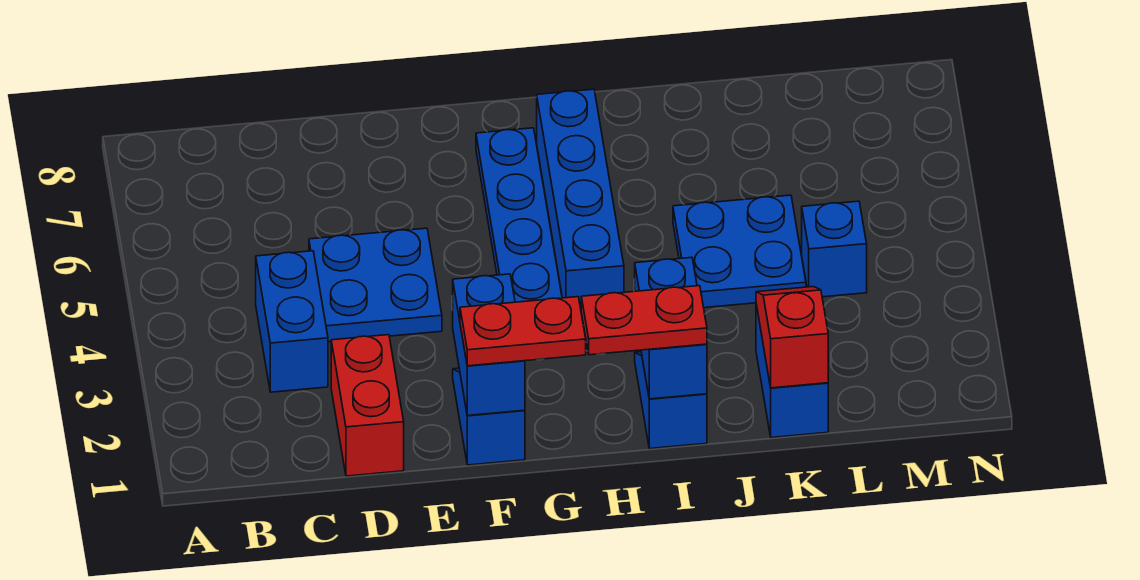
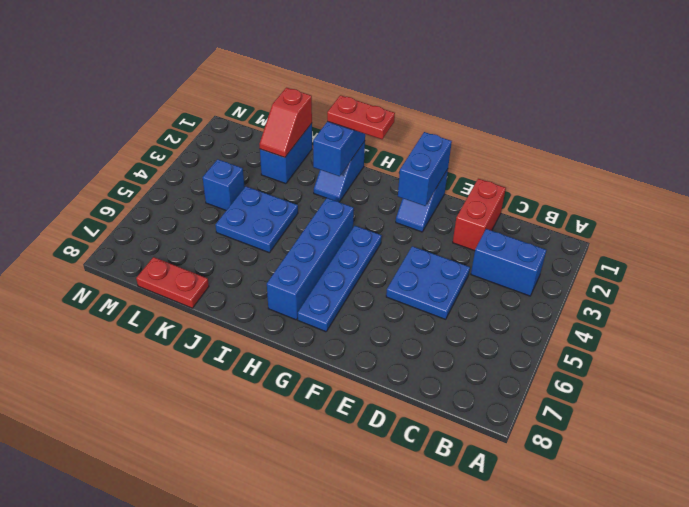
blue 1x2 brick [256,251,328,392] -> blue 1x2 brick turned to [471,229,546,296]
red 1x2 plate [460,297,586,366] -> red 1x2 plate moved to [136,257,209,308]

